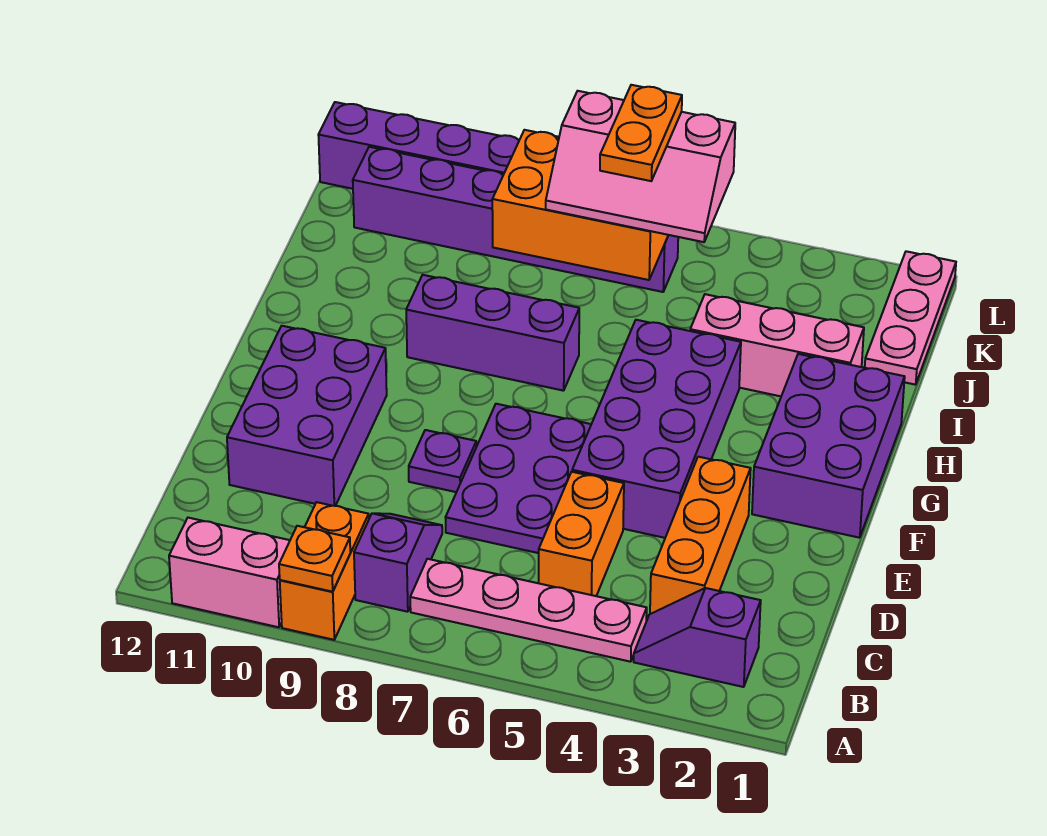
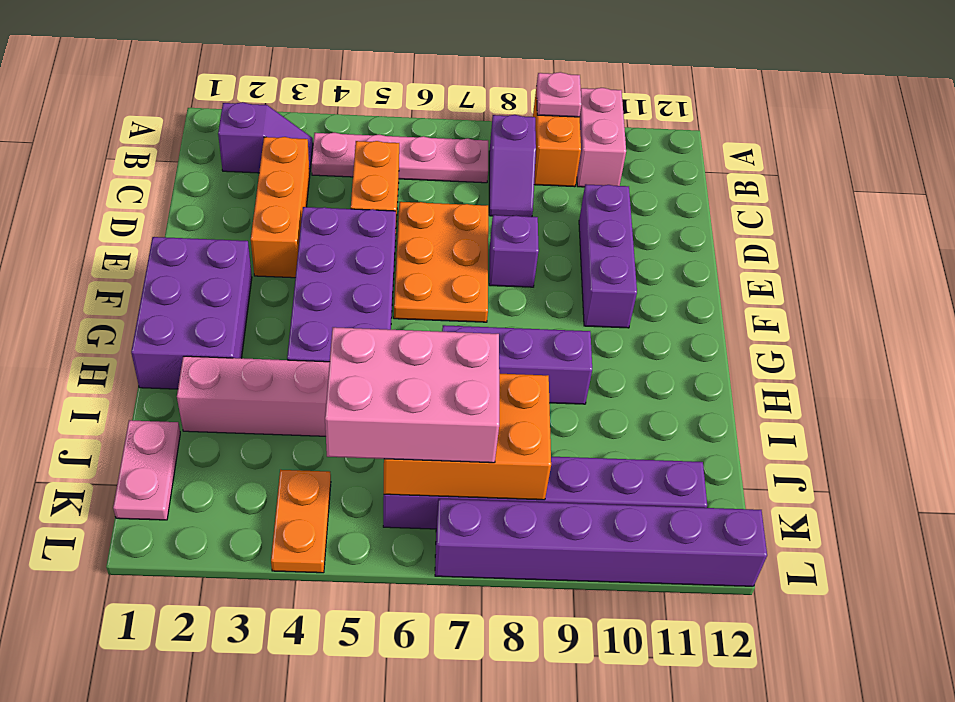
orange 1x1 plate [279,526,350,592] -> pink 1x1 plate [537,72,581,117]
pink 1x2 brick [169,518,290,627] -> pink 1x2 brick turned to [577,88,626,187]
purple 2x3 plate [446,404,591,553] -> orange 2x3 plate [394,202,488,322]
purple 2x3 brick [227,326,387,506] -> purple 1x3 brick [579,184,637,328]
purple 1x1 plate [409,430,476,492] -> purple 1x1 brick [489,215,539,287]
pink 1x3 plate [865,251,956,385] -> pink 1x2 plate [113,420,180,520]
pink 2x3 slope [546,91,735,242] -> pink 2x3 brick [325,327,499,463]
orange 1x2 plate [600,85,682,181] -> orange 1x2 plate moved to [271,470,331,573]

